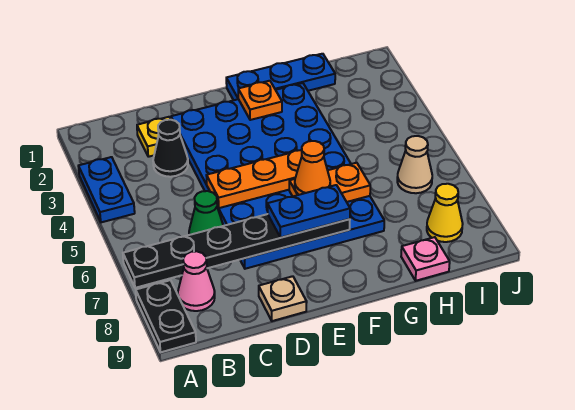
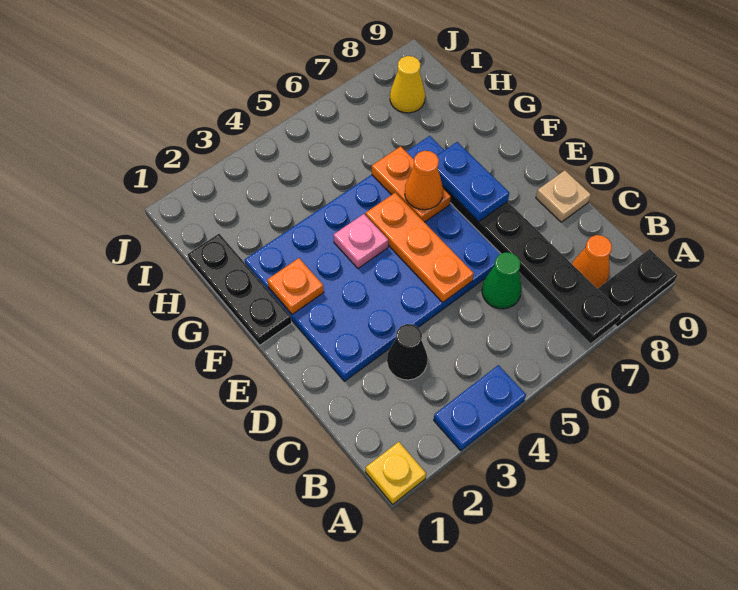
pink 1x1 cone [178,251,215,311] -> orange 1x1 cone [572,235,612,289]
yellow 1x1 plate [137,117,171,157] -> yellow 1x1 plate moved to [366,442,426,504]
blue 1x3 plate [226,54,335,100] -> black 1x3 plate [188,234,292,345]
pink 1x1 plate [401,237,450,281] -> pink 1x1 plate moved to [333,214,388,268]
tan 1x1 cone [397,136,432,193] -> none

